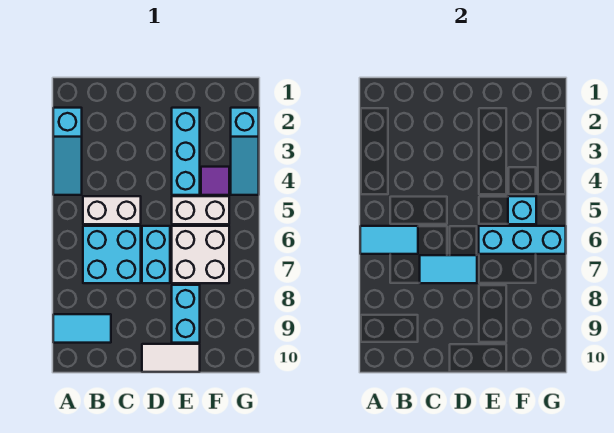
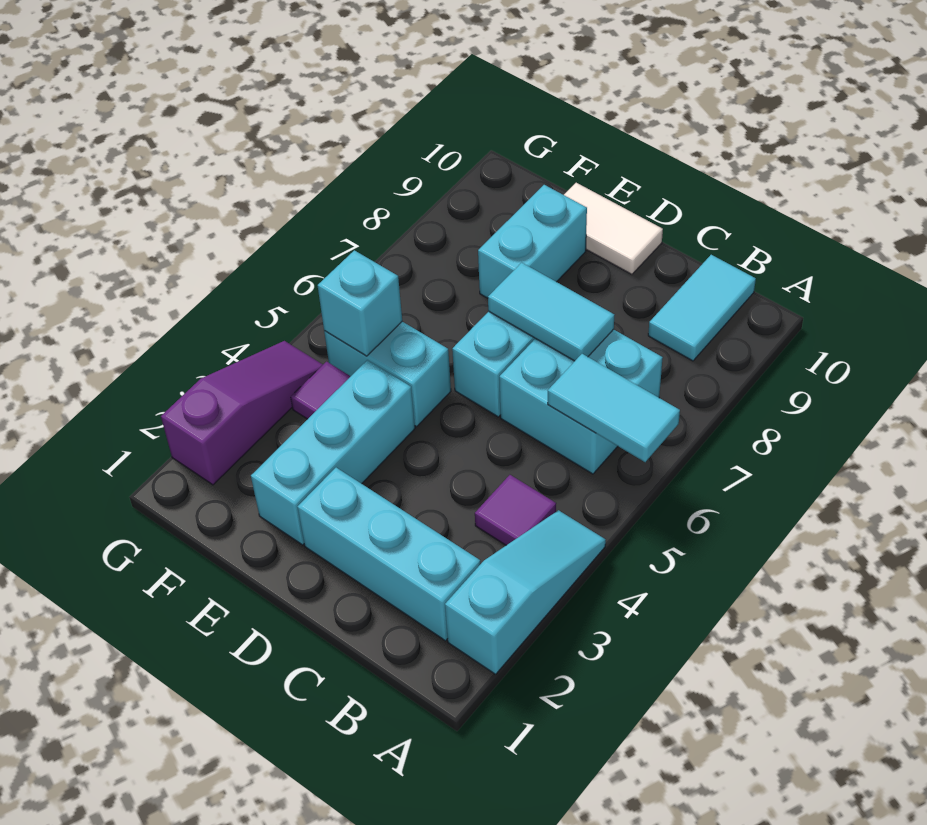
cyan 1x2 tile [53,314,111,343] -> cyan 1x2 tile turned to [648,255,756,361]
none -> purple 1x1 tile [475,475,556,545]
white 1x2 brick [83,196,141,224] -> none
white 1x2 brick [172,196,229,224] -> cyan 1x2 brick [324,322,451,426]
white 2x2 brick [172,226,229,283] -> none
cyan 1x3 brick [479,226,566,254] -> cyan 1x3 brick moved to [297,468,480,641]
cyan 1x3 slope [231,108,259,195] -> purple 1x3 slope [161,341,323,485]

